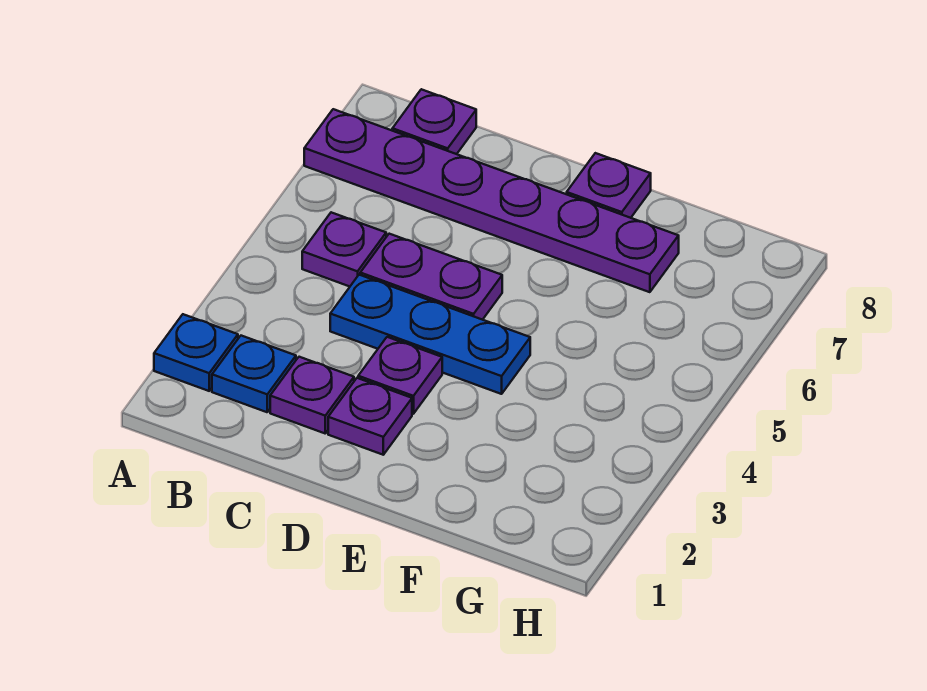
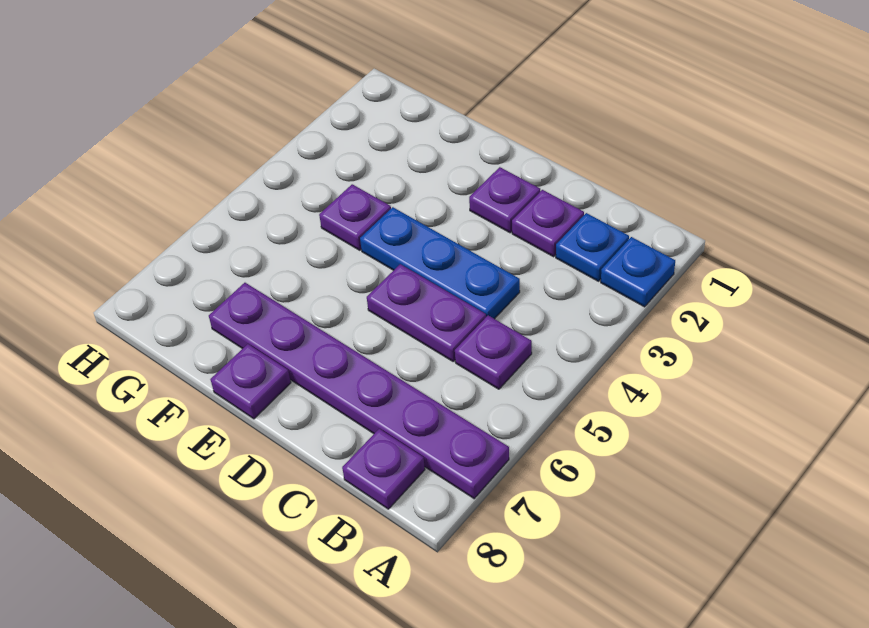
purple 1x1 plate [358,337,442,414] -> purple 1x1 plate moved to [319,184,391,250]

